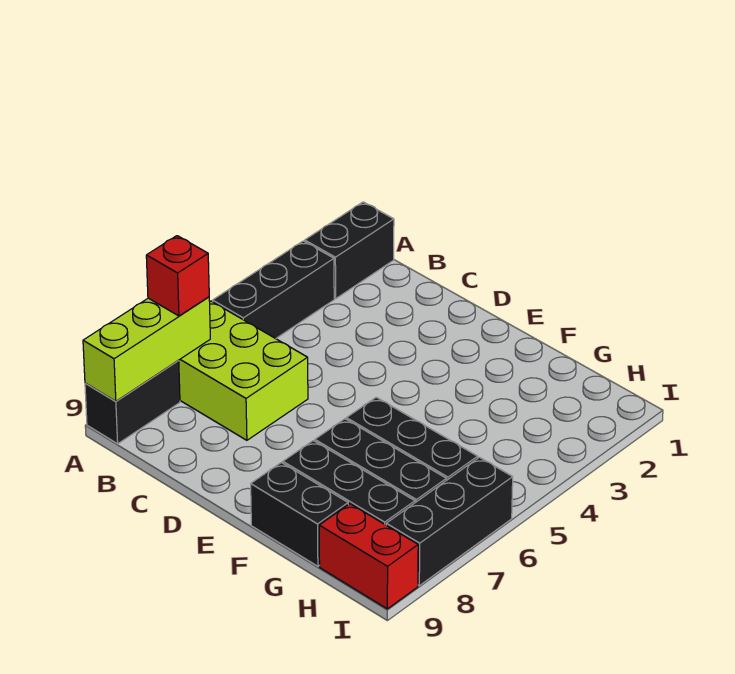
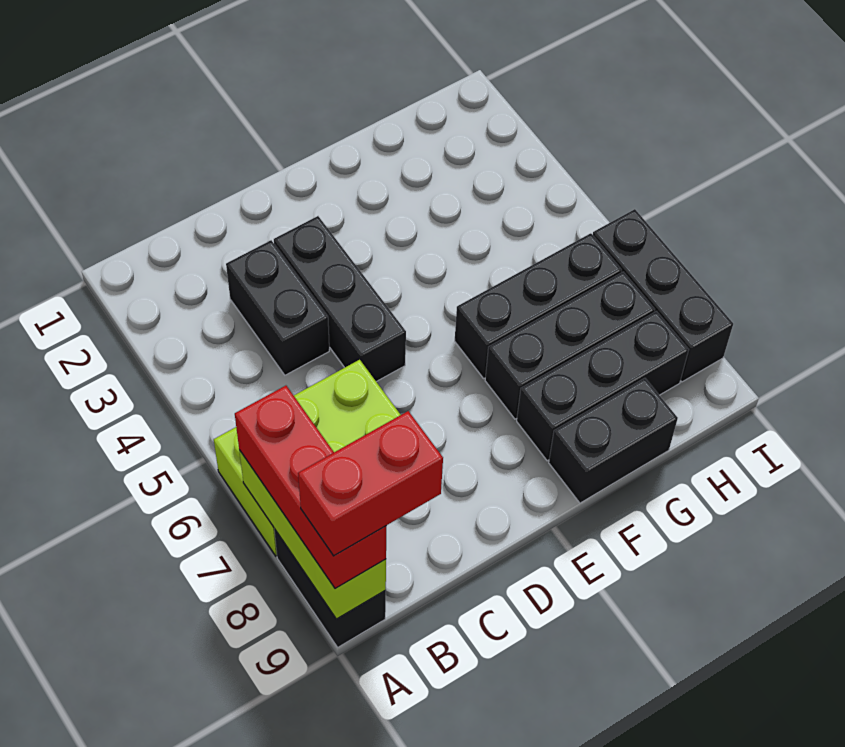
black 1x2 brick [305,202,394,299] -> black 1x2 brick moved to [226,240,329,375]
black 1x3 brick [213,241,334,339] -> black 1x3 brick moved to [274,216,406,382]
red 1x1 brick [146,236,209,316] -> red 1x3 brick [235,386,386,589]
red 1x2 brick [319,504,418,609] -> red 1x2 brick moved to [298,411,443,556]

